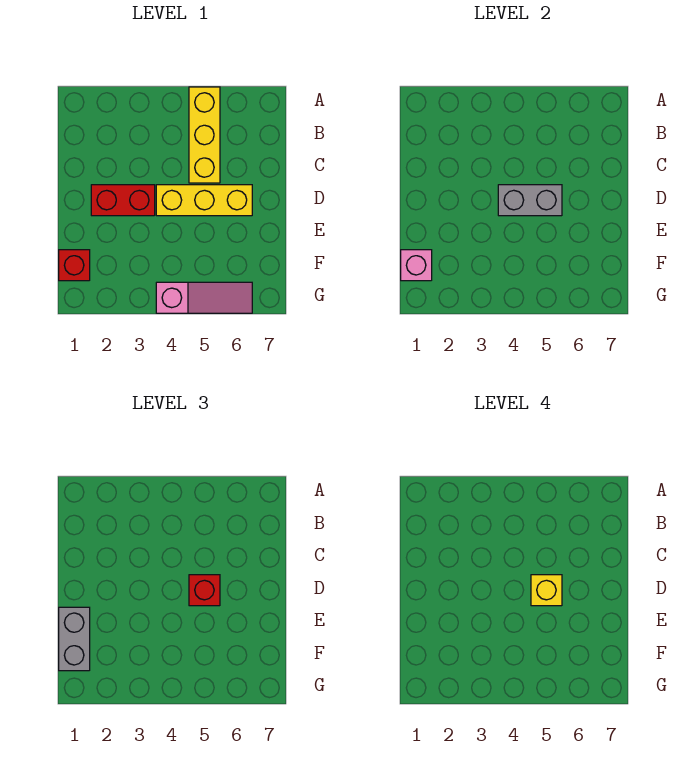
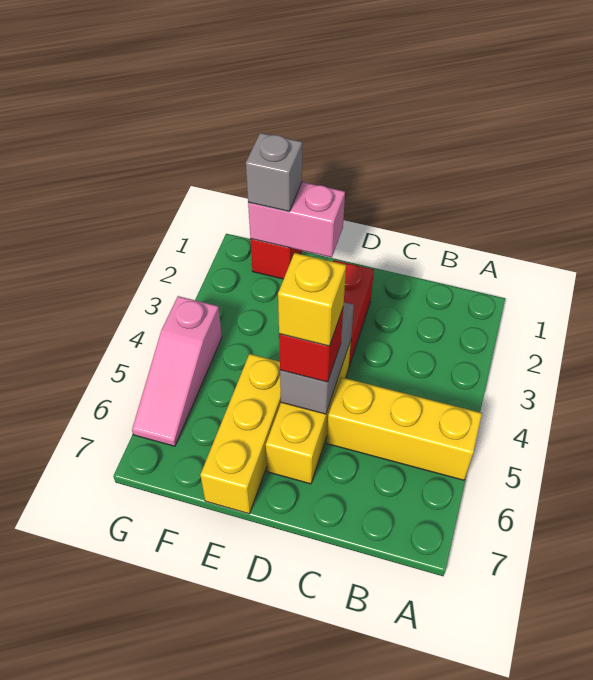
grey 1x2 brick [59,607,90,671] -> grey 1x1 brick [246,133,302,211]
none -> yellow 1x3 brick [200,354,281,514]
pink 1x1 brick [401,250,432,281] -> pink 1x2 brick [248,182,345,257]

